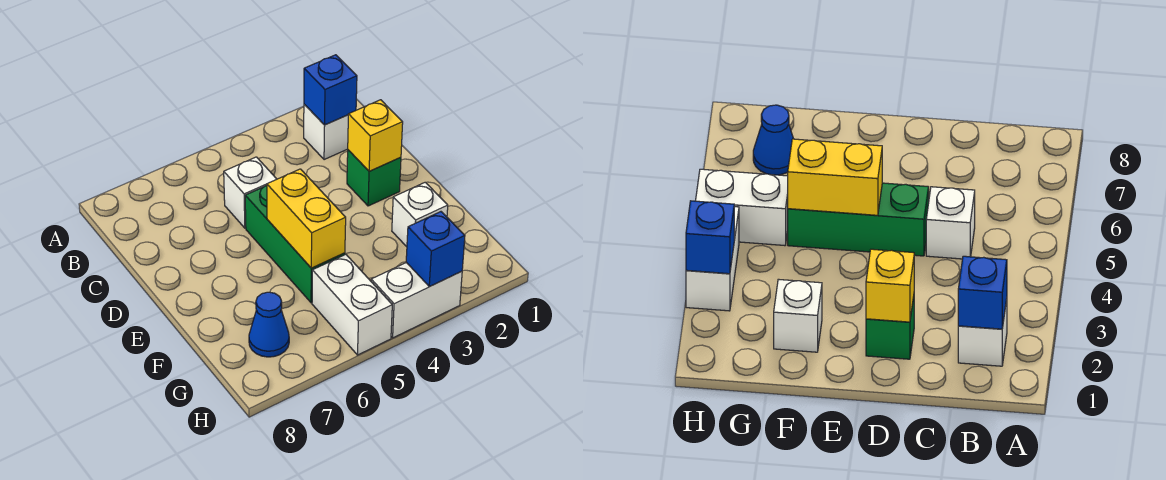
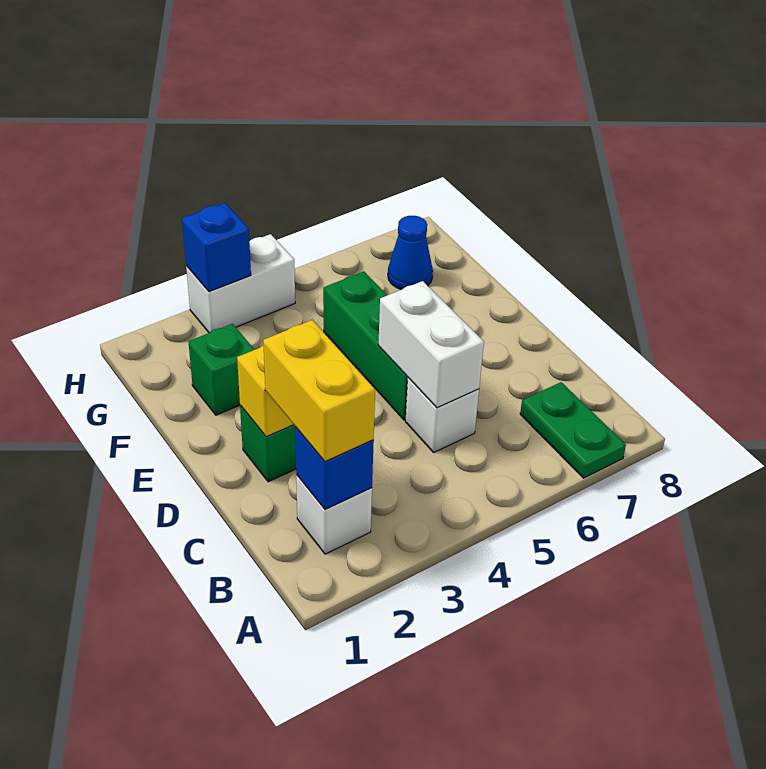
none -> green 1x2 plate [520,382,626,478]
yellow 1x2 brick [267,169,346,268] -> yellow 1x2 brick moved to [263,320,375,462]
white 1x1 brick [392,182,448,247] -> green 1x1 brick [188,324,255,415]
white 1x2 brick [312,254,392,355] -> white 1x2 brick moved to [378,281,484,408]

